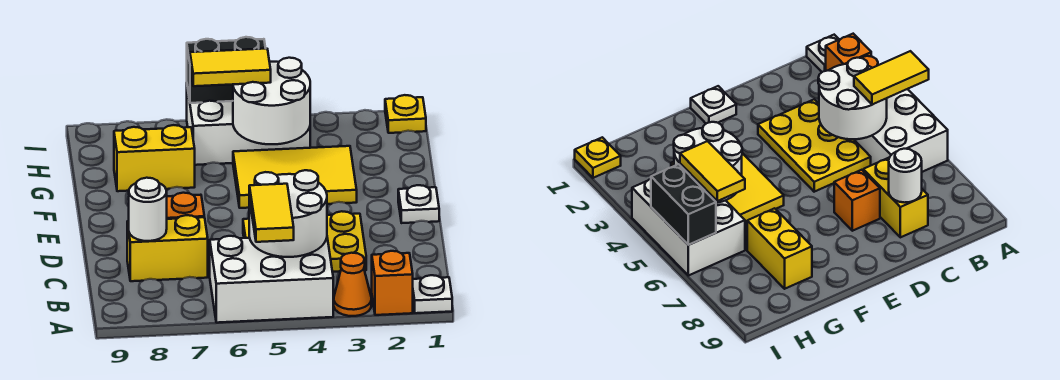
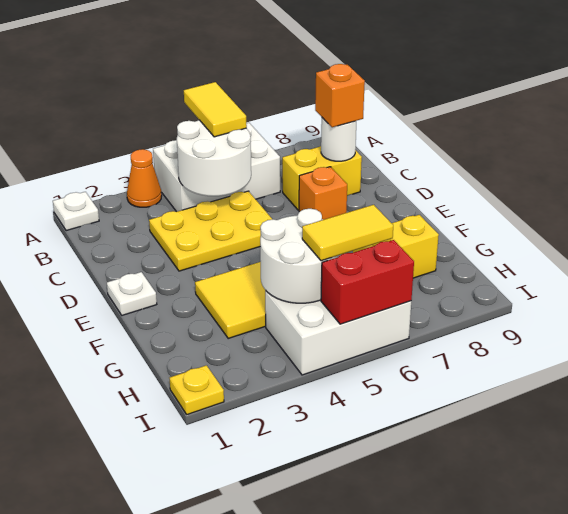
orange 1x1 brick [372,251,413,315] -> orange 1x1 brick moved to [315,64,365,127]
black 1x2 brick [187,37,266,103] -> red 1x2 brick [321,240,414,324]

